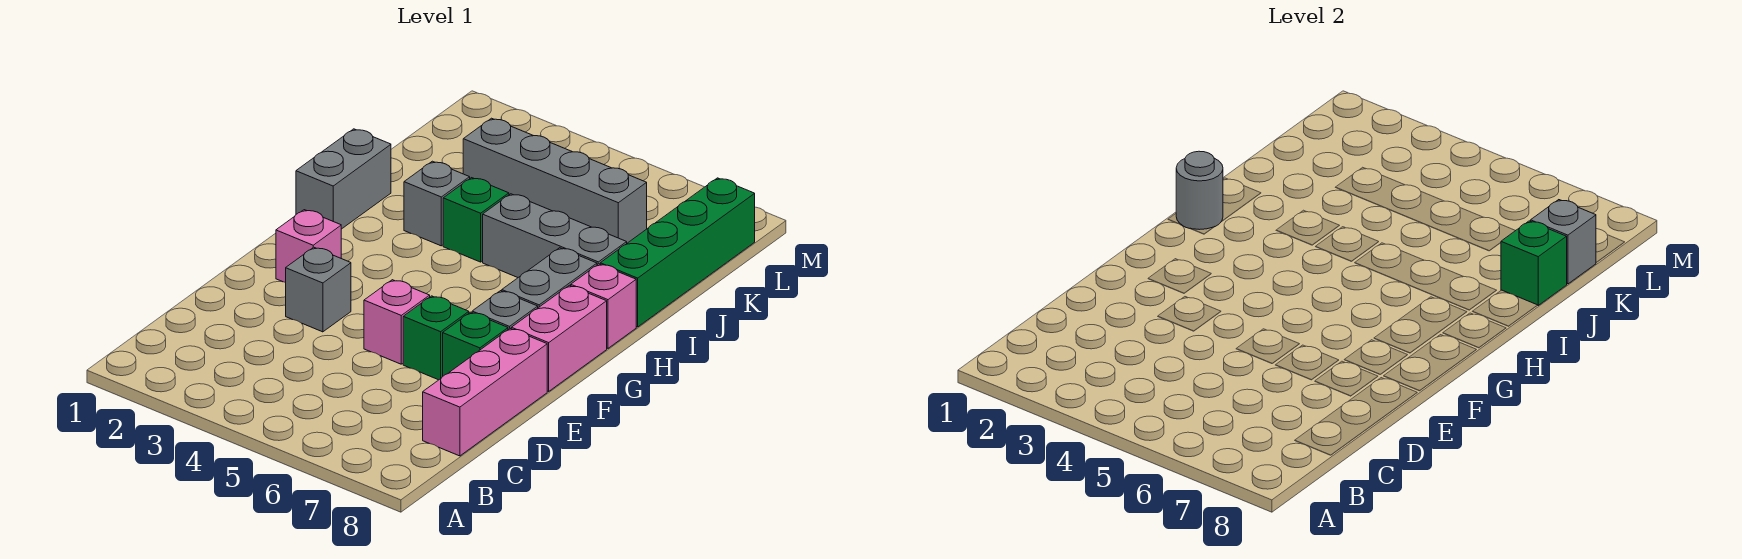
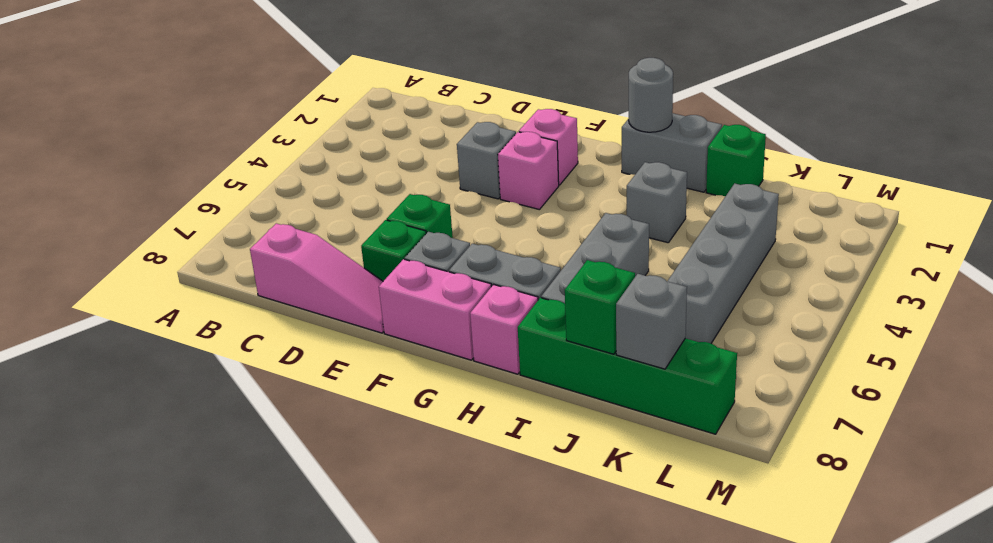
pink 1x3 brick [423,329,547,456] -> pink 1x3 slope [250,223,384,333]
pink 1x1 brick [364,280,430,364] -> pink 1x1 brick moved to [498,132,559,210]
green 1x1 brick [443,178,509,262] -> green 1x1 brick moved to [706,125,766,196]

